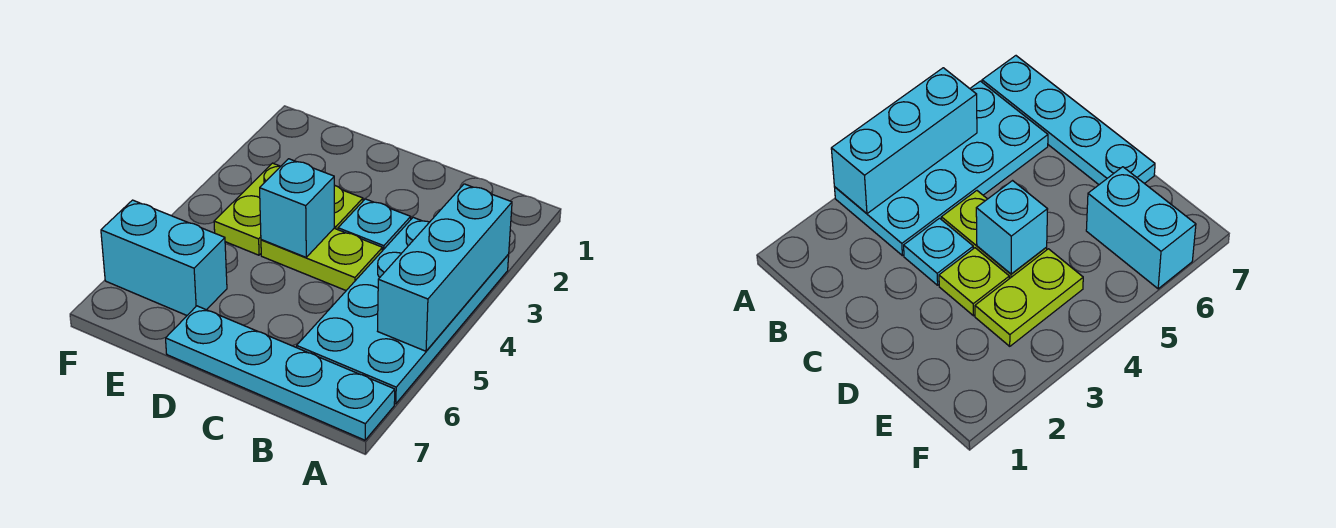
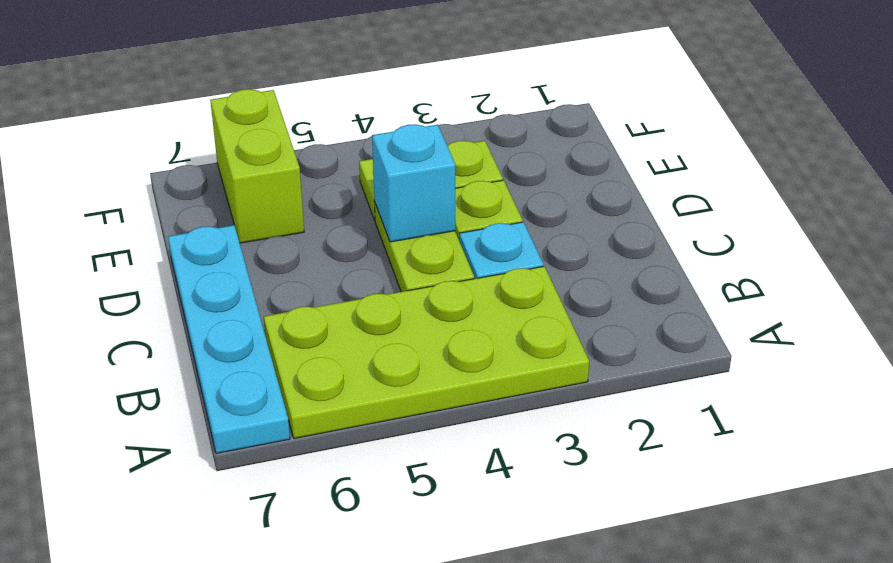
cyan 2x4 plate [297,217,509,404] -> lime 2x4 plate [264,266,589,439]
cyan 1x3 brick [378,184,512,351] -> none
cyan 1x2 brick [101,200,227,315] -> lime 1x2 brick [210,89,304,243]

